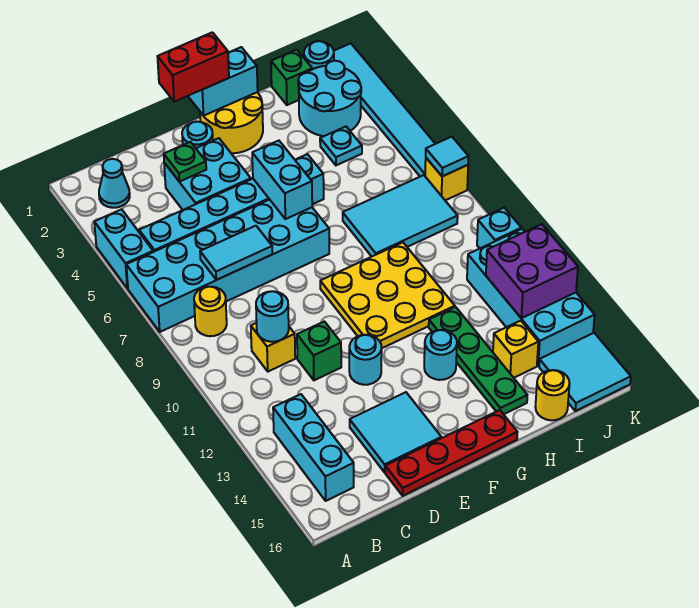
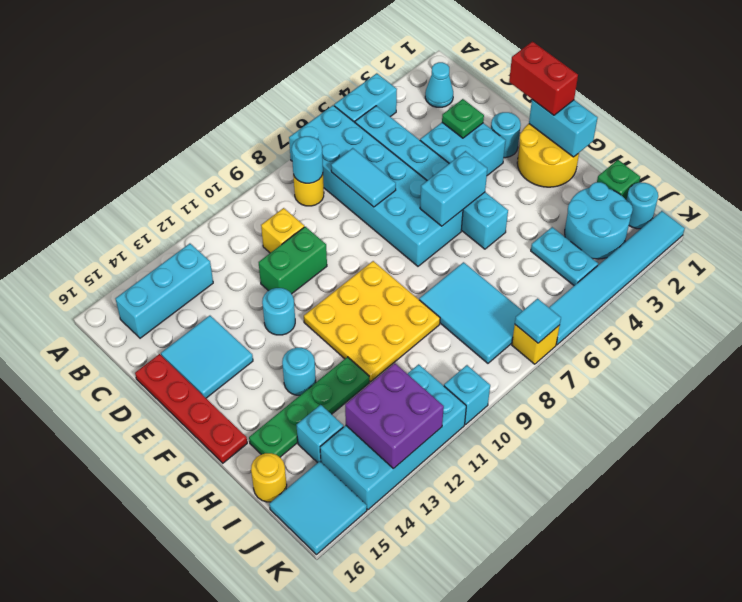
cyan 1x1 round brick [256,291,289,342] -> cyan 1x1 round brick moved to [292,136,323,183]
green 1x1 brick [297,321,341,380] -> green 1x2 brick [259,227,327,294]
cyan 1x1 plate [320,127,362,165] -> cyan 1x2 plate [531,227,598,286]
yellow 1x1 brick [493,321,538,378] -> cyan 1x1 brick [297,405,343,463]

